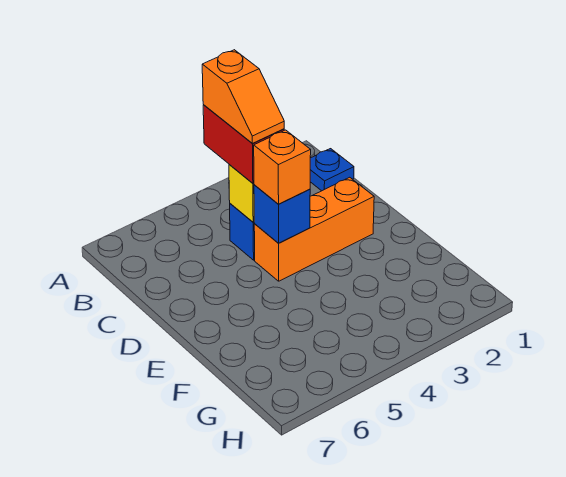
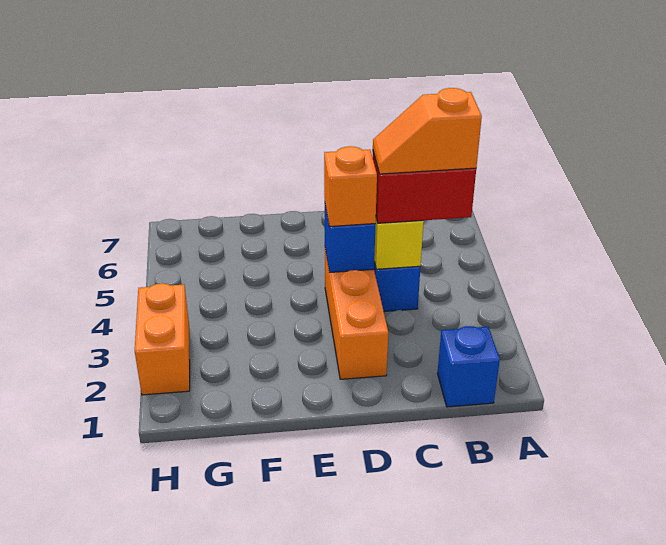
blue 1x1 plate [310,149,354,191] -> blue 1x1 brick [437,326,500,407]
none -> orange 1x2 brick [135,283,190,395]

